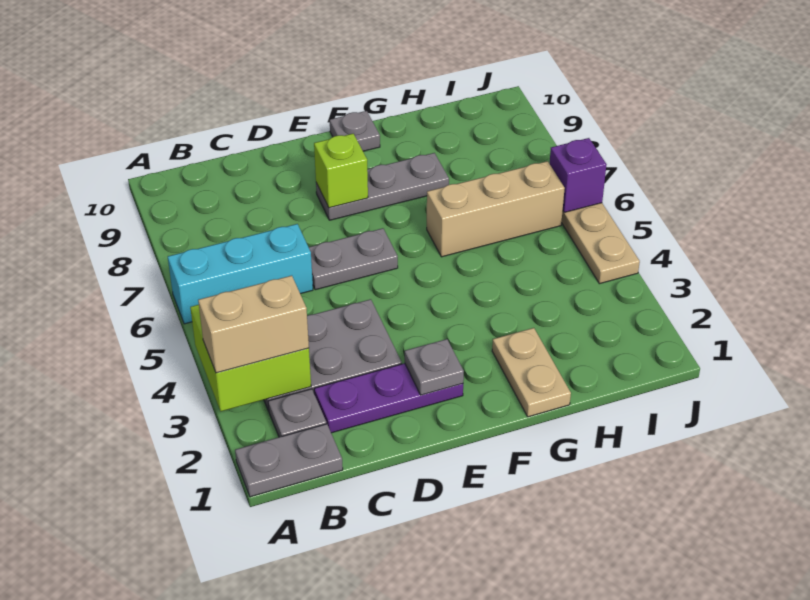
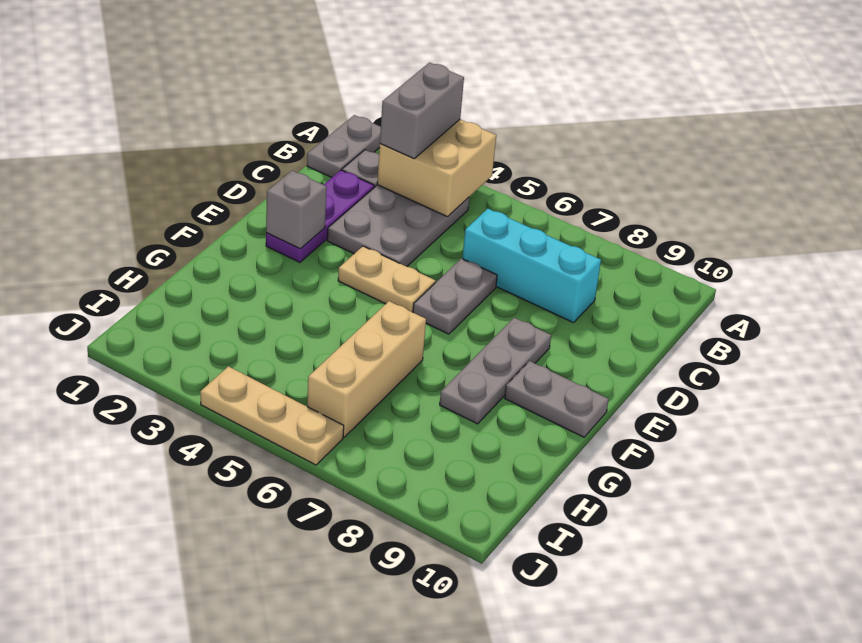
lime 2x2 brick [190,305,311,411] -> tan 2x2 brick [377,119,496,217]
tan 1x2 brick [198,276,309,373] -> grey 1x2 brick [380,62,464,158]
cyan 1x3 brick [168,224,313,324] -> cyan 1x3 brick turned to [462,209,601,323]
grey 1x1 plate [405,339,464,395] -> grey 1x1 brick [266,171,327,249]
lime 1x1 brick [314,134,368,208] -> none
grey 1x1 plate [330,111,380,151] -> grey 1x2 plate [505,361,609,437]
tan 1x2 plate [492,328,571,417] -> tan 1x2 plate moved to [338,246,435,312]
purple 1x1 brick [549,138,607,212] -> none

